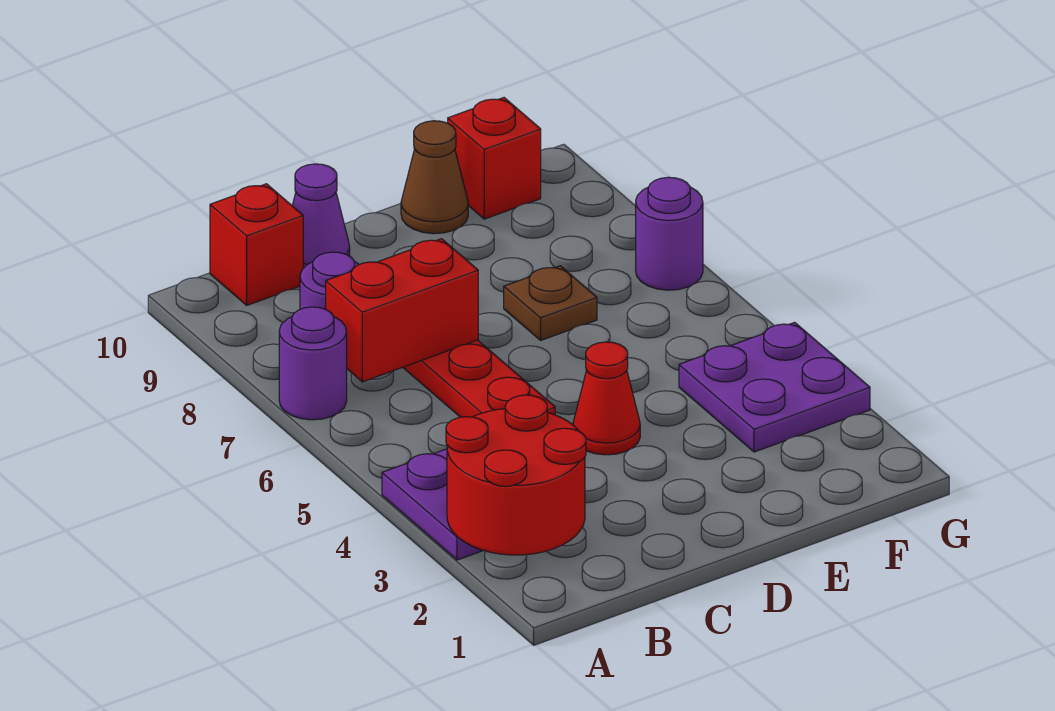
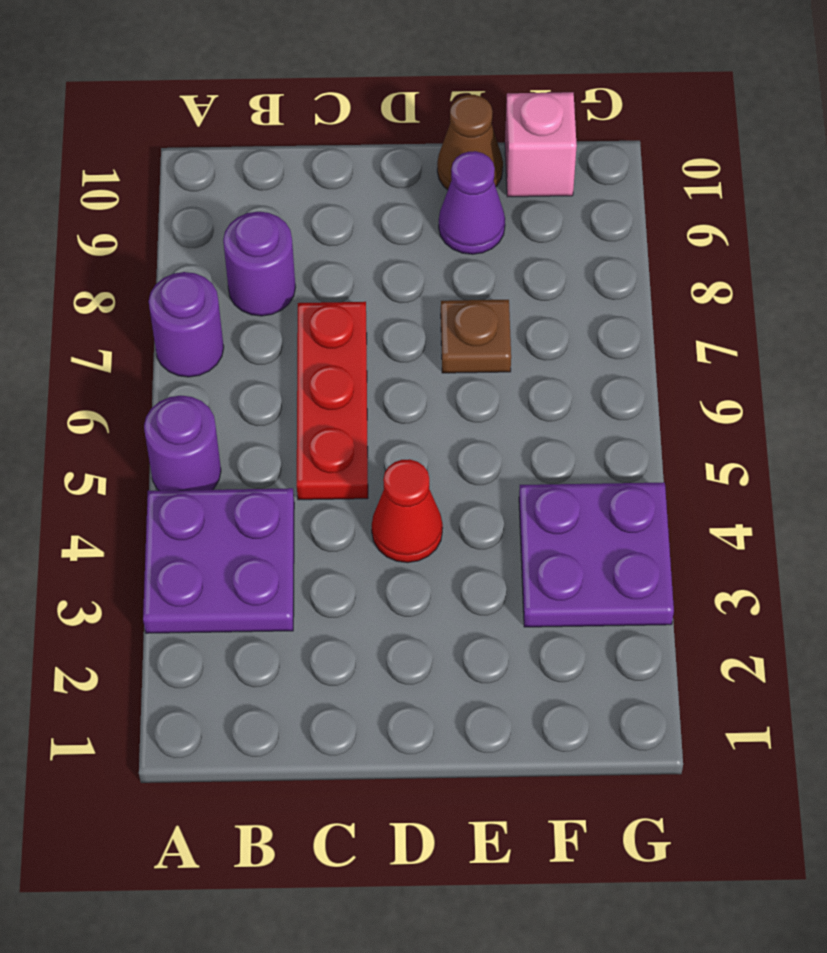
red 2x2 round brick [446,395,586,555] -> none
red 1x2 brick [326,239,478,382] -> none
red 1x1 brick [210,184,303,305] -> none
purple 1x1 cone [292,164,350,268] -> purple 1x1 cone moved to [439,151,505,254]
red 1x1 brick [448,98,541,219] -> pink 1x1 brick [505,92,577,197]
purple 1x1 round brick [636,177,703,290] -> purple 1x1 round brick moved to [144,395,221,491]

